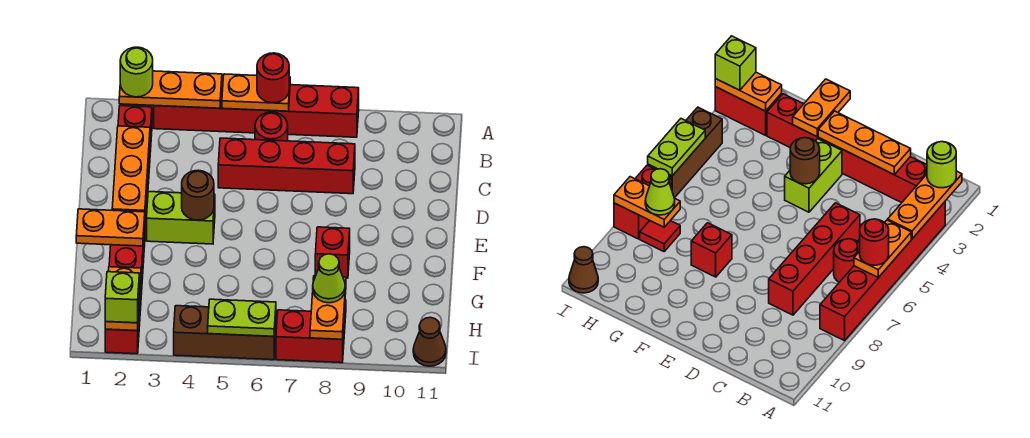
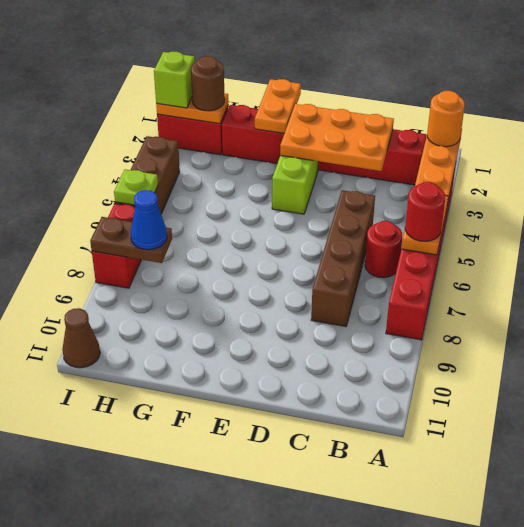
lime 1x1 round brick [120,47,153,97] -> orange 1x1 round brick [427,91,465,147]
orange 1x3 plate [112,126,150,212] -> orange 2x3 plate [280,104,394,171]
red 1x4 brick [218,138,355,194] -> brown 1x4 brick [311,190,375,327]
brown 1x1 round brick [182,170,214,220] -> brown 1x1 round brick moved to [191,56,225,111]
red 1x1 brick [315,227,350,278] -> none
red 1x1 tile [640,221,680,251] -> none
orange 1x2 plate [310,276,346,339] -> brown 1x2 plate [90,217,172,263]
lime 1x1 cone [313,254,345,303] -> blue 1x1 cone [131,190,167,250]
lime 1x2 plate [208,299,276,336] -> lime 1x1 plate [114,169,158,205]

